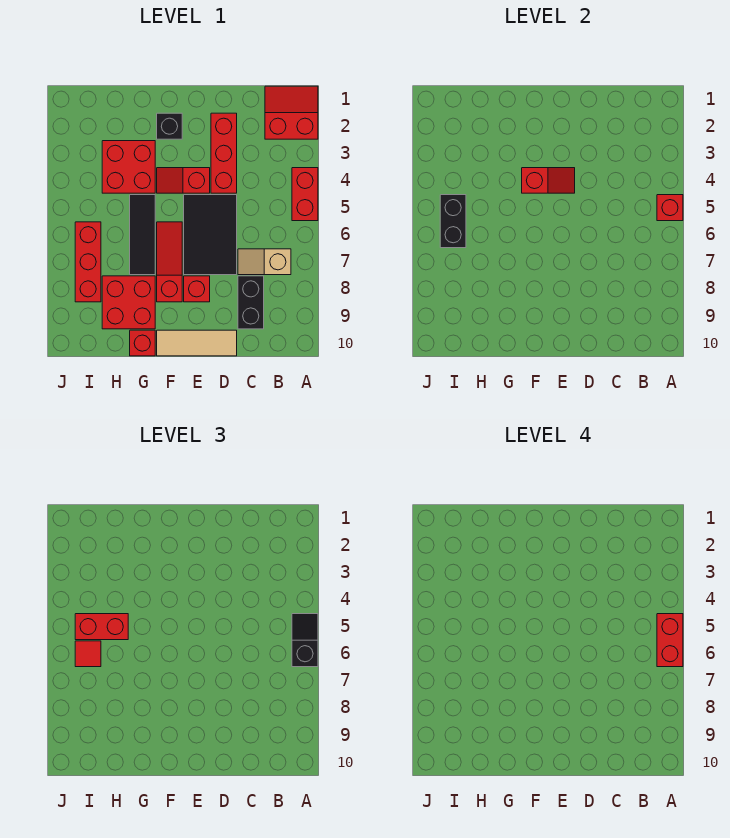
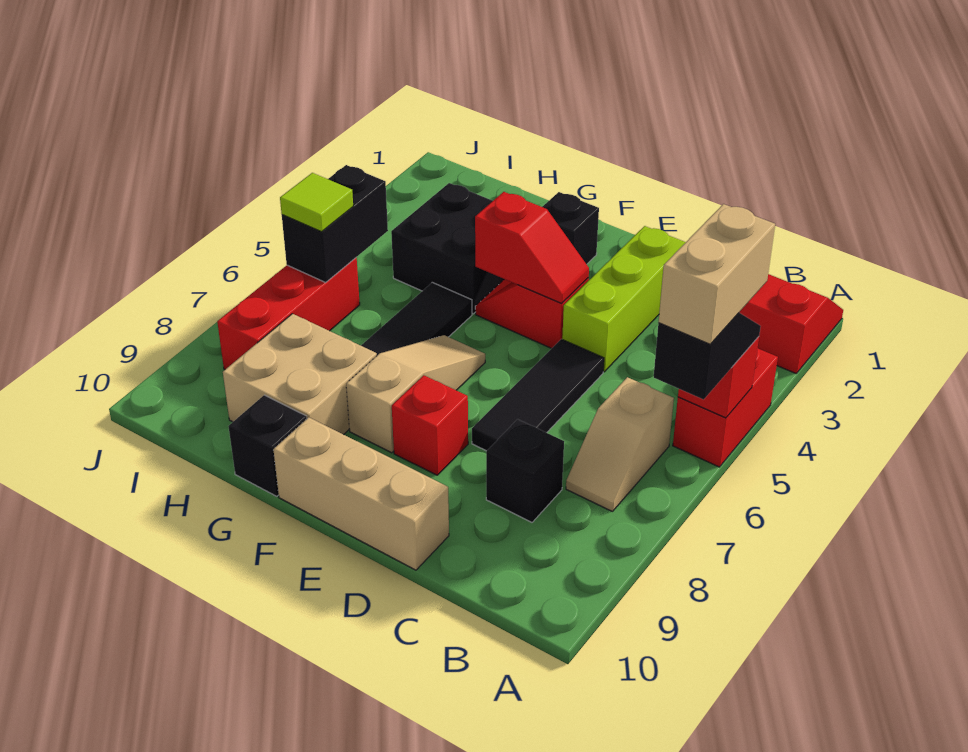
red 1x2 brick [657,614,683,667] -> tan 1x2 brick [658,204,775,344]
tan 1x2 slope [238,249,291,275] -> tan 1x2 slope turned to [566,377,674,511]
black 1x2 brick [238,276,264,329] -> black 1x1 brick [486,419,564,522]
red 1x3 brick [211,113,237,193] -> lime 1x3 brick [562,226,686,372]
black 2x3 tile [184,195,237,275] -> black 1x3 tile [472,339,604,451]
tan 1x3 tile [157,330,237,356] -> tan 1x3 brick [273,417,449,570]
red 1x3 slope [157,222,182,302] -> tan 1x3 slope [346,335,485,453]
red 2x2 brick [102,141,155,193] -> black 2x2 brick [391,183,505,314]
red 2x2 brick [102,276,155,329] -> tan 2x2 brick [223,314,377,435]
red 1x1 brick [130,330,155,356] -> black 1x1 brick [228,395,307,496]
red 1x2 brick [75,614,128,640] -> none
red 1x1 tile [75,641,101,667] -> lime 1x1 tile [280,173,353,232]

